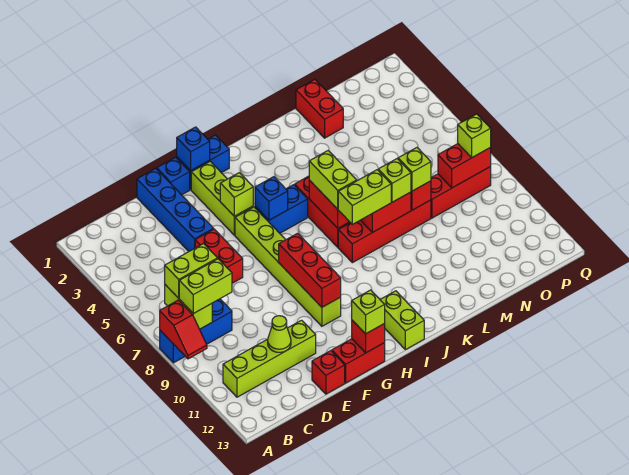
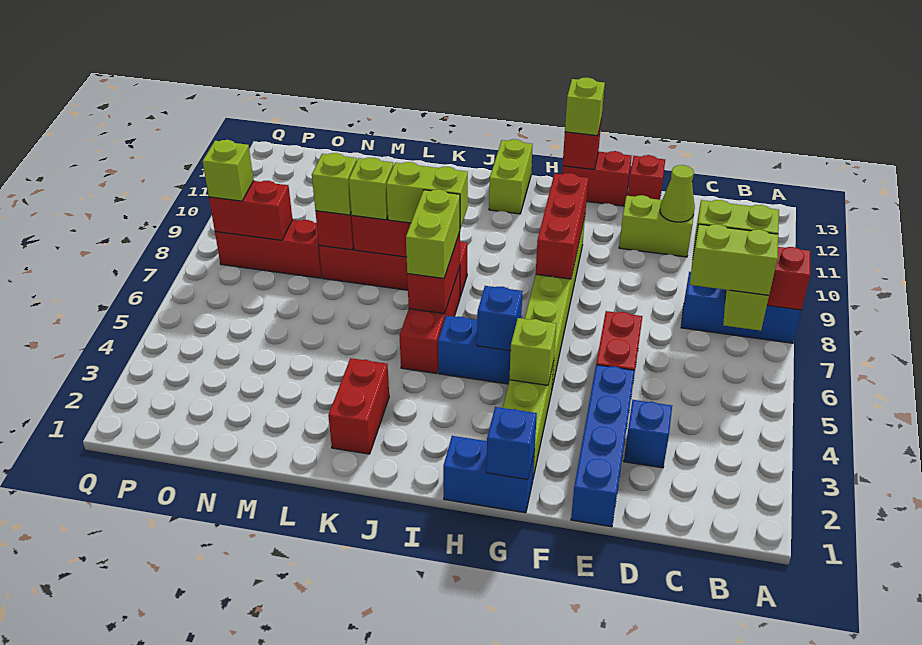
lime 1x4 brick [223,320,316,397] -> lime 1x2 brick [619,195,695,257]
blue 1x1 brick [157,157,190,195] -> blue 1x1 brick moved to [624,400,672,468]
red 1x2 brick [296,79,343,138] -> red 1x2 brick moved to [328,358,389,454]

